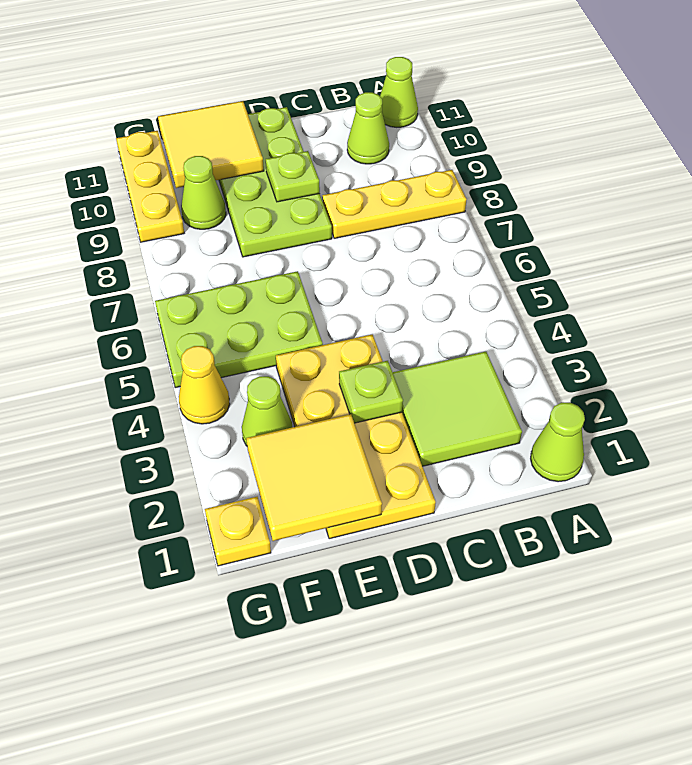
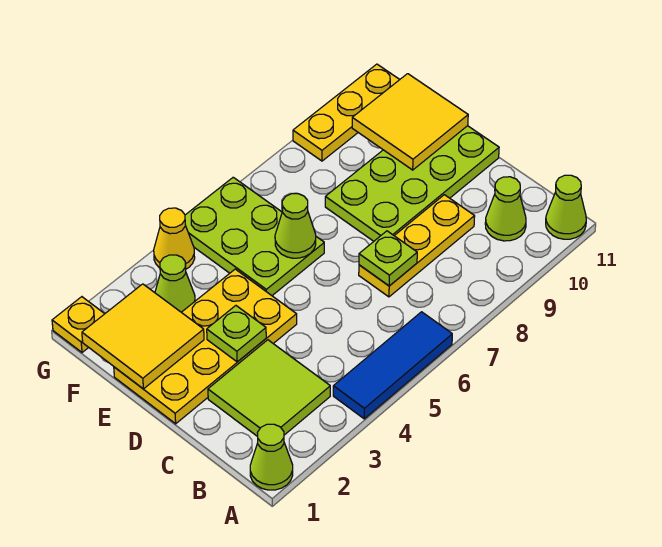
none -> blue 1x3 tile [333,312,452,419]
yellow 1x3 plate [322,170,467,239] -> yellow 1x3 plate turned to [359,195,475,297]
lime 1x1 plate [266,151,320,202] -> lime 1x1 plate moved to [359,231,417,286]
lime 1x1 cone [181,156,226,229] -> lime 1x1 cone moved to [275,194,316,258]

